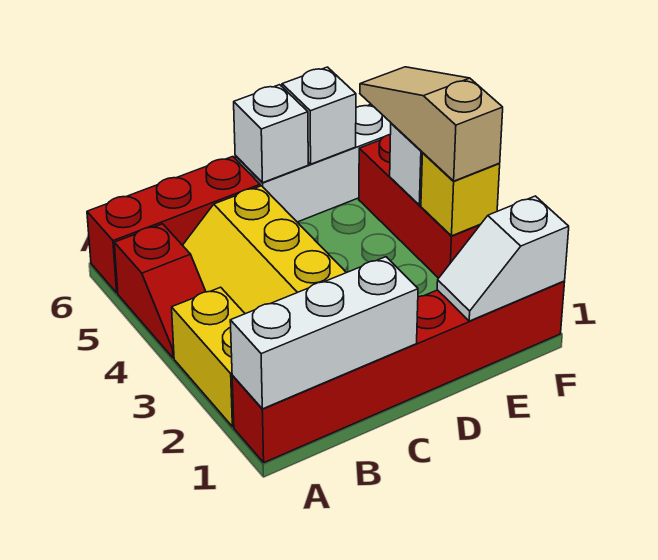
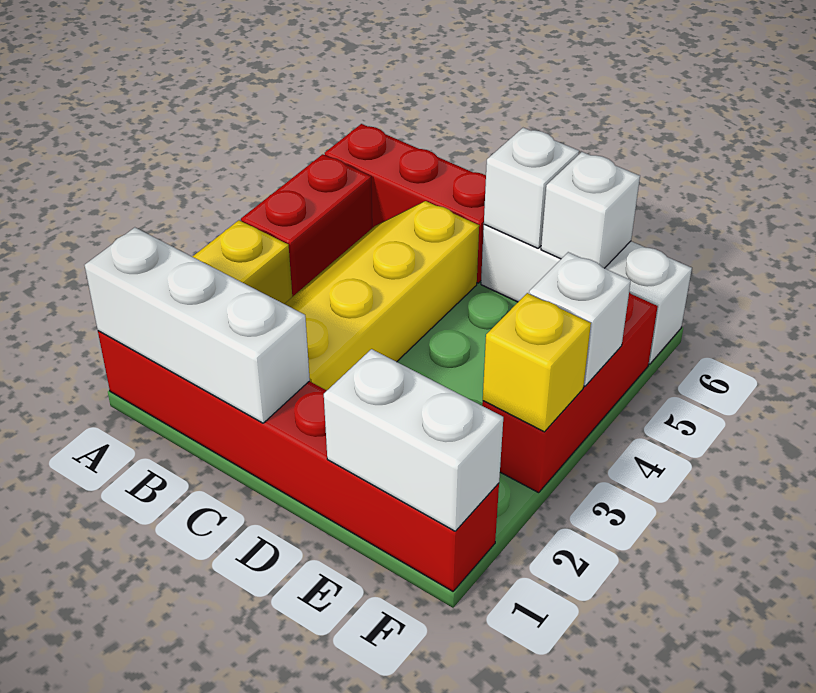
red 1x2 slope [114,224,206,358] -> red 1x2 brick [241,154,372,297]
white 1x2 slope [437,196,569,321] -> white 1x2 brick [324,349,503,531]
tan 1x3 slope [360,67,503,181] -> none

